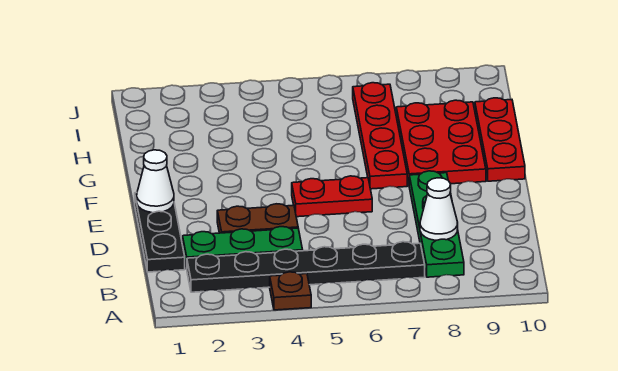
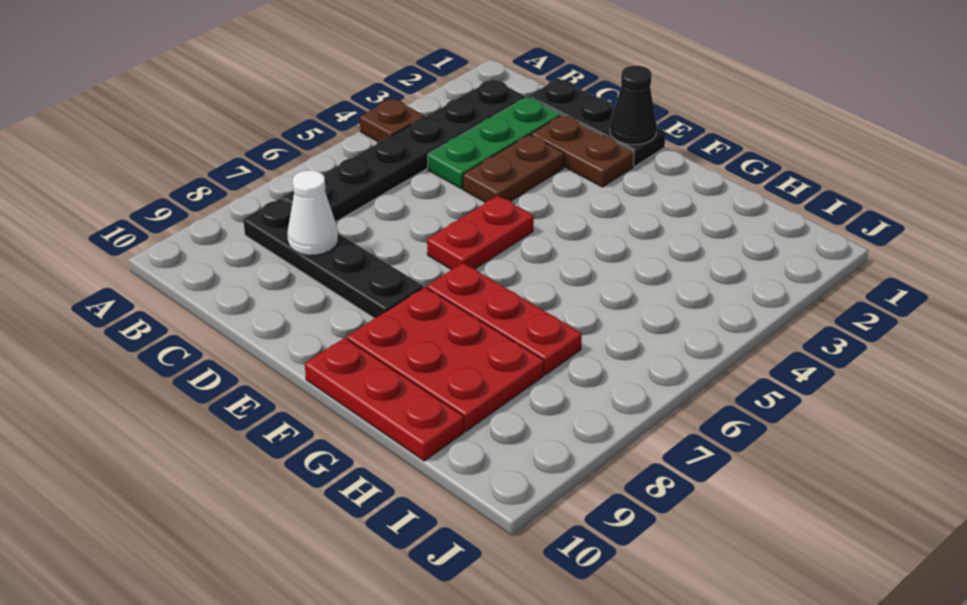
green 1x4 plate [409,171,464,277] -> black 1x4 plate [243,198,423,318]
none -> brown 1x2 plate [531,115,634,187]
white 1x1 cone [137,150,174,213] -> black 1x1 cone [610,66,657,145]
red 1x4 plate [353,83,407,189] -> red 1x3 plate [427,263,582,375]

